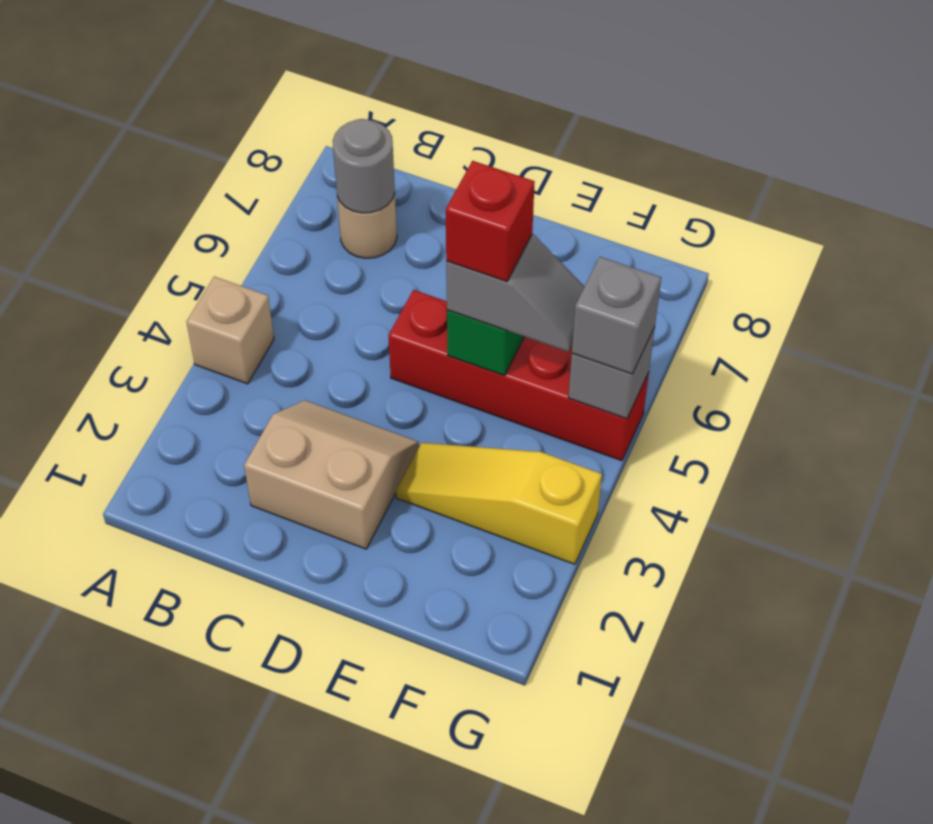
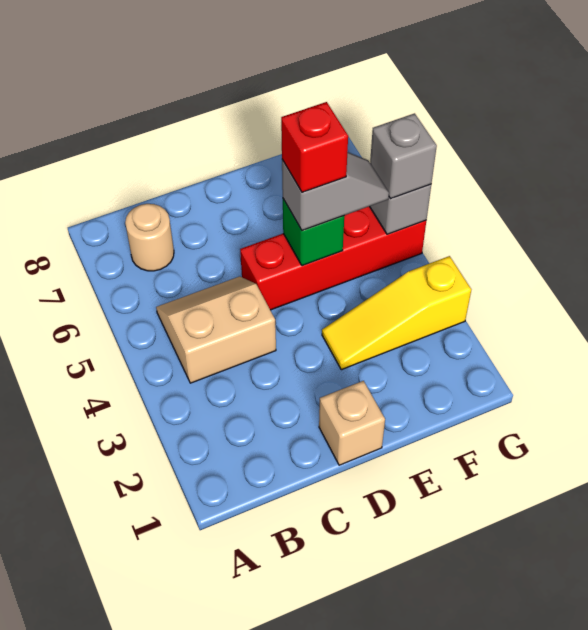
tan 1x1 brick [187,277,274,384] -> tan 1x1 brick moved to [319,381,385,465]
grey 1x1 round brick [333,119,395,213] -> none
tan 2x2 slope [244,400,419,549] -> tan 2x2 slope moved to [156,277,276,383]

